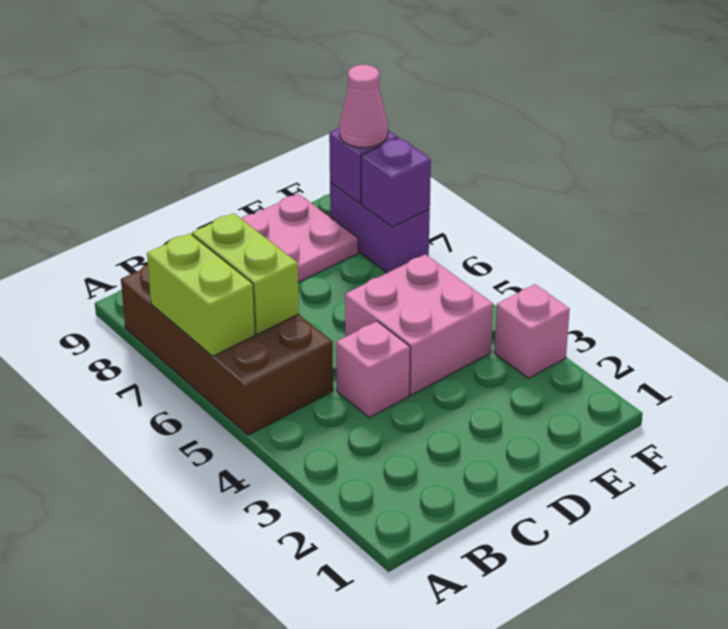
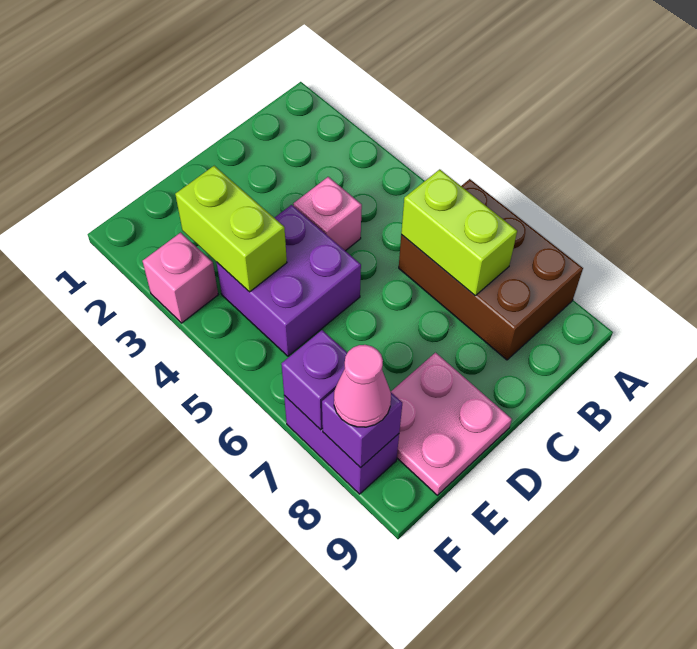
brown 2x4 brick [121,264,333,435] -> brown 2x3 brick [399,179,583,360]
lime 1x2 brick [147,233,255,356] -> lime 1x2 brick moved to [175,166,287,292]
pink 2x2 brick [345,254,493,395] -> purple 2x2 brick [216,205,361,356]

